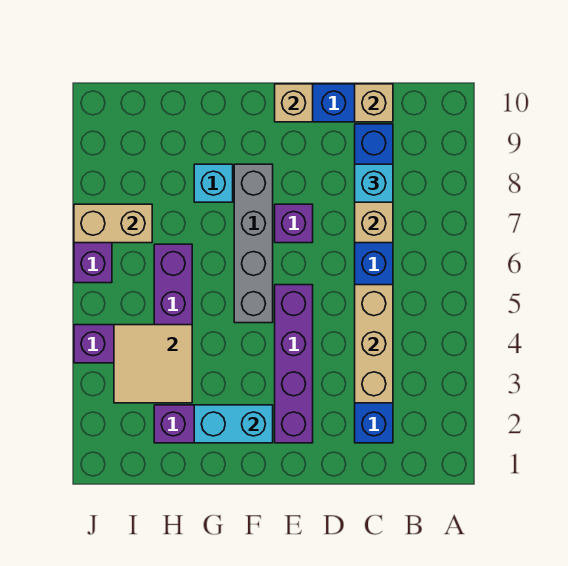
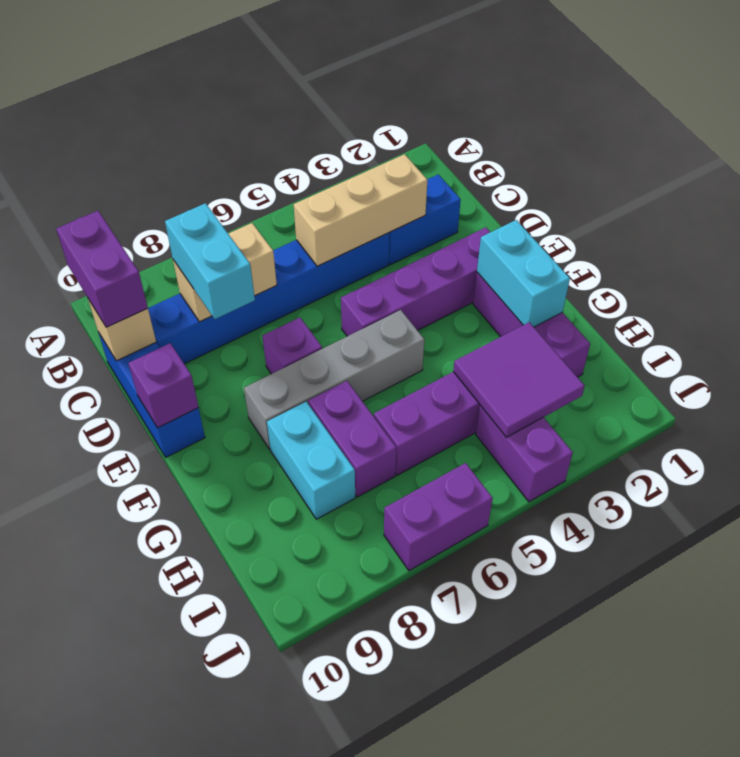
none -> purple 1x2 brick [56,211,148,327]
cyan 1x1 brick [355,164,393,202] -> cyan 1x2 brick [165,203,255,319]
tan 1x1 brick [275,84,313,122] -> purple 1x1 brick [128,343,198,428]
none -> purple 1x2 brick [308,381,396,497]
cyan 1x1 brick [194,164,233,202] -> cyan 1x2 brick [267,402,355,519]
tan 2x2 tile [114,325,192,403] -> purple 2x2 tile [453,322,585,437]
tan 1x2 brick [74,204,152,243] -> none

